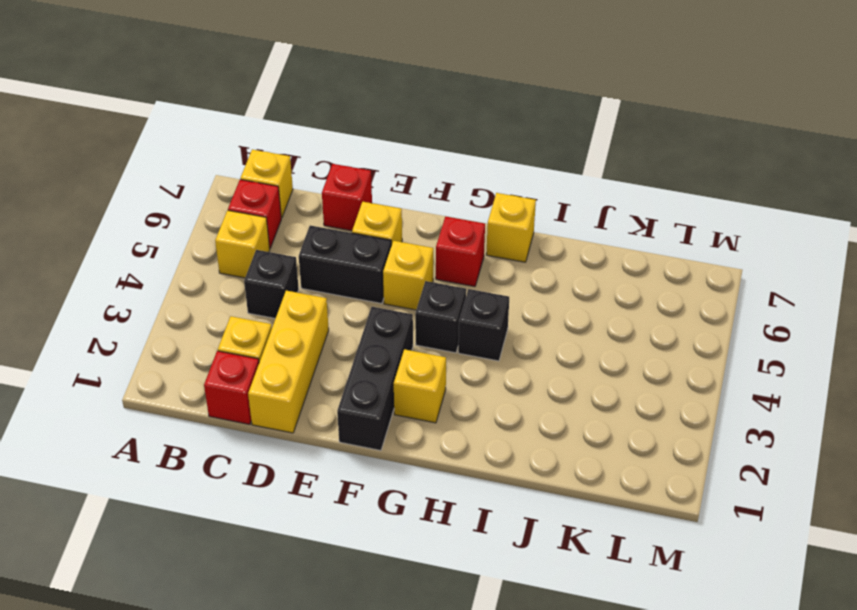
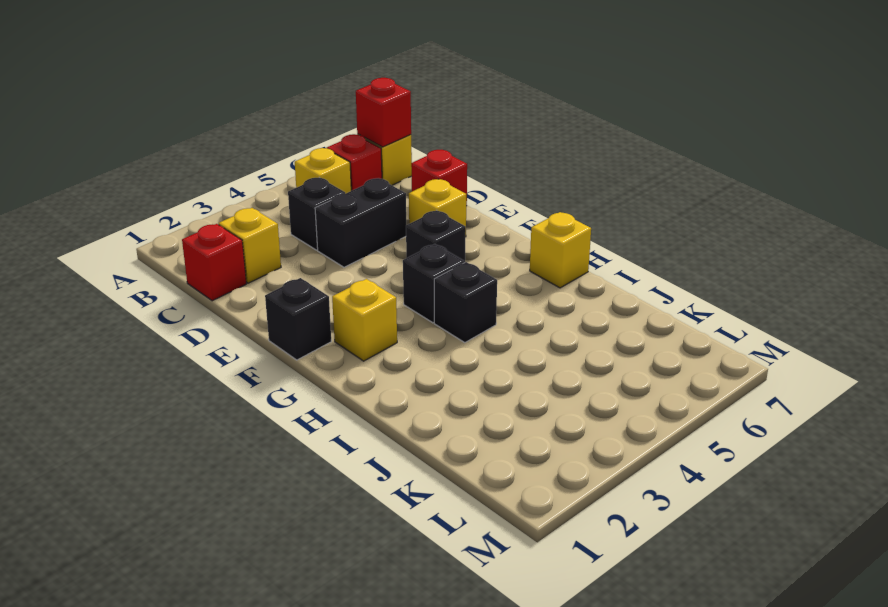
yellow 1x3 brick [248,291,329,433] -> none
black 1x2 brick [299,225,391,304] -> black 1x2 brick turned to [315,178,406,267]
black 1x3 brick [337,307,413,451] -> black 1x1 brick [265,278,331,360]
yellow 1x1 brick [383,241,433,310] -> black 1x1 brick [406,210,466,261]
red 1x1 brick [436,216,485,287] -> red 1x1 brick moved to [356,78,411,147]

